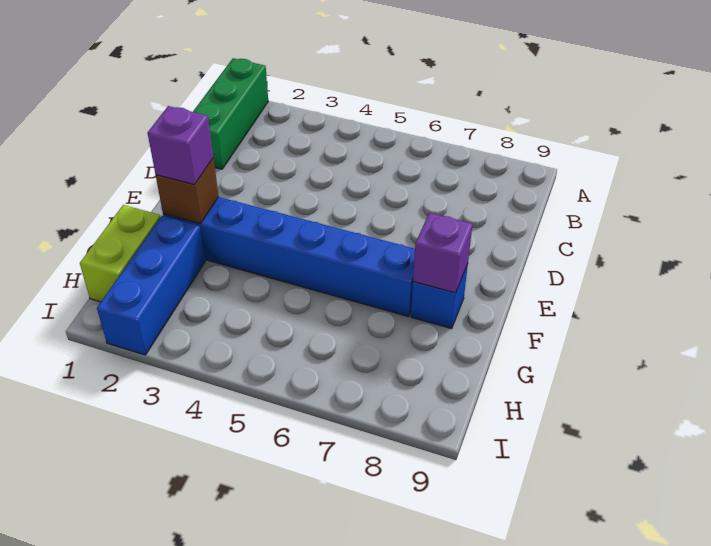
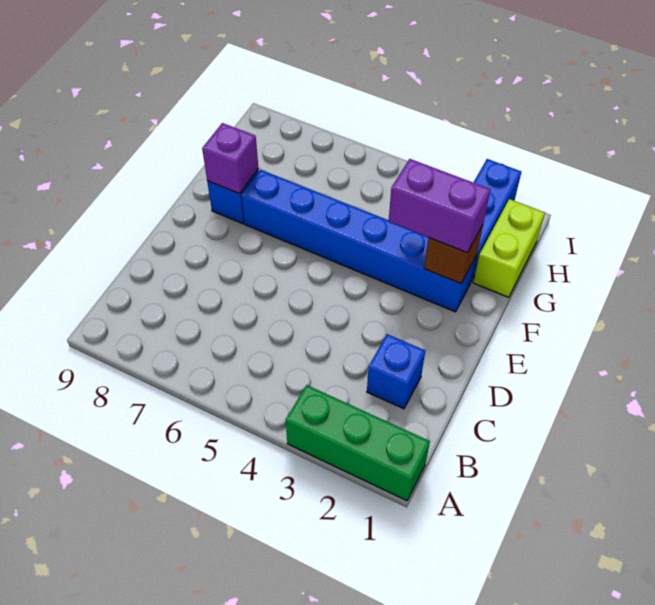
green 1x3 brick [193,58,268,169] -> green 1x3 brick turned to [286,385,430,501]
none -> blue 1x1 brick [367,334,425,409]
purple 1x1 brick [148,106,213,185] -> purple 1x2 brick [389,159,491,252]

